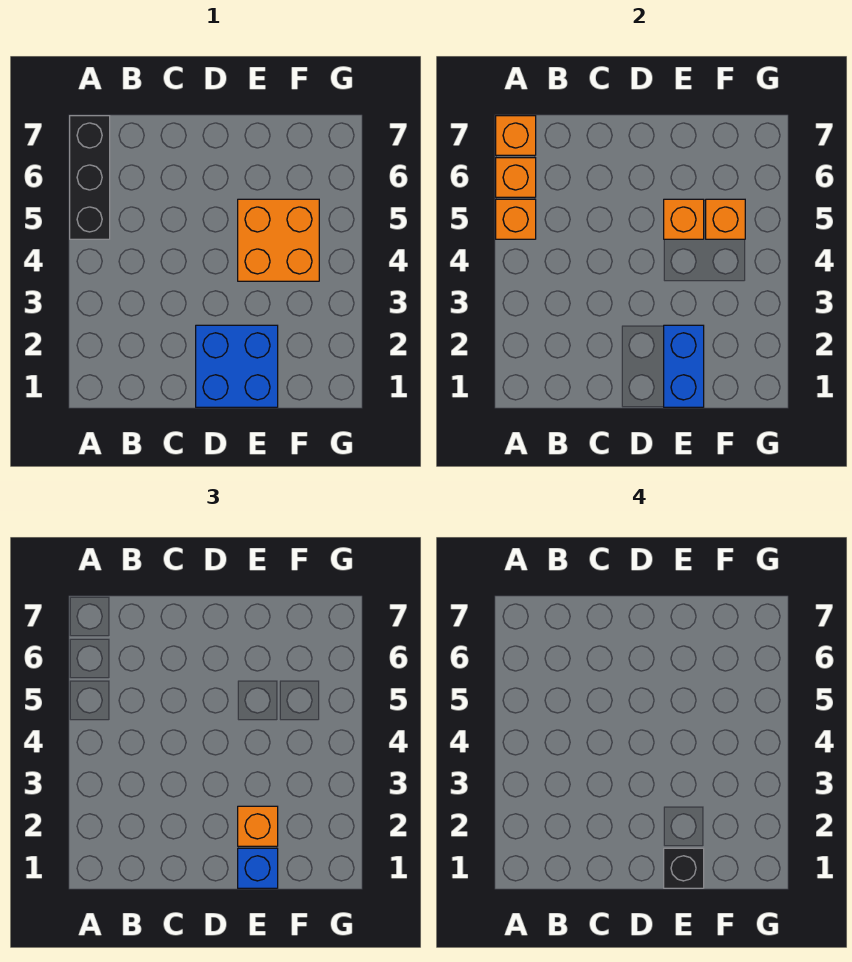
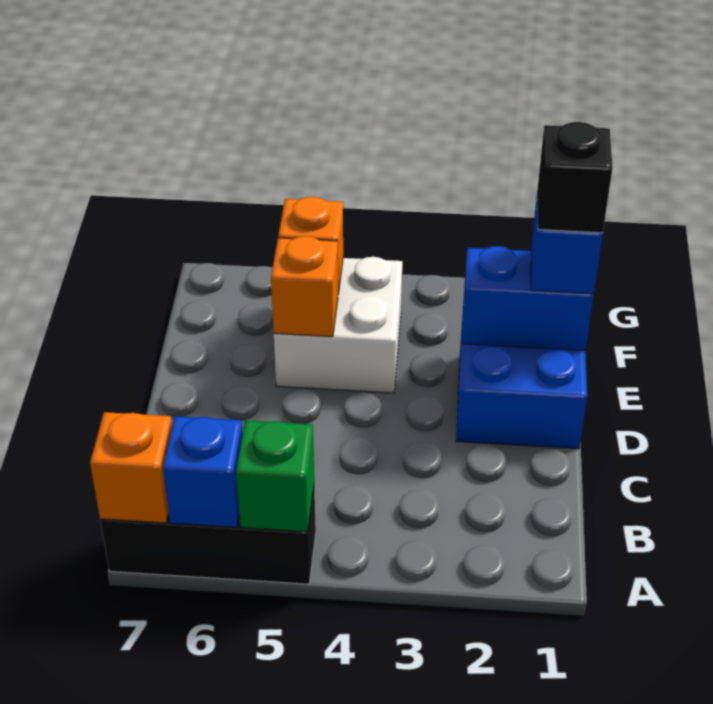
orange 1x1 brick [496,199,536,239] -> green 1x1 brick [236,420,314,532]
orange 1x1 brick [496,158,536,197] -> blue 1x1 brick [163,416,243,527]
orange 1x1 brick [238,806,278,846] -> none
orange 2x2 brick [238,199,319,281] -> white 2x2 brick [274,257,402,393]

